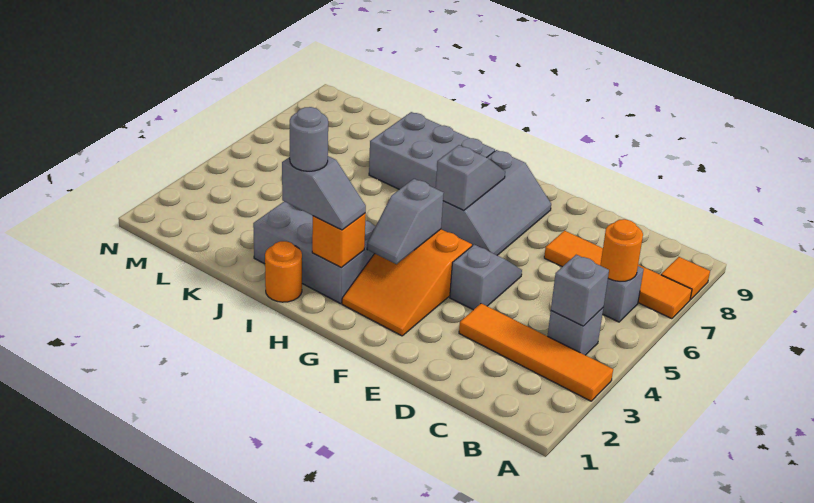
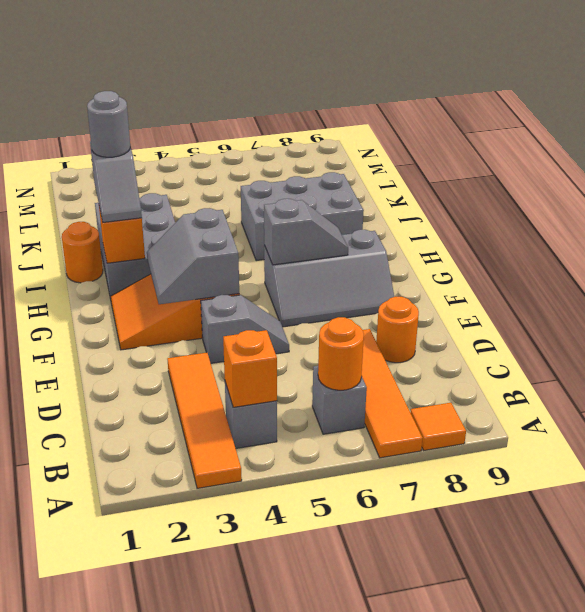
grey 1x1 brick [551,255,609,326] -> orange 1x1 brick [223,330,277,407]
none -> orange 1x1 round brick [376,297,419,363]
grey 1x2 slope [367,179,443,264] -> grey 2x2 slope [147,208,239,304]
grey 2x3 brick [369,112,495,189] -> grey 2x3 brick turned to [241,172,364,261]

